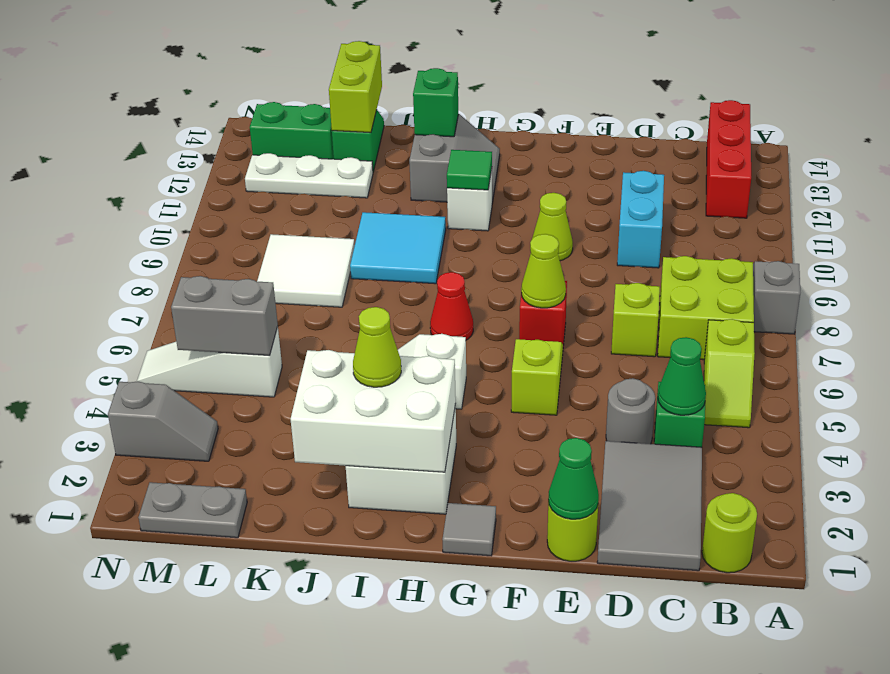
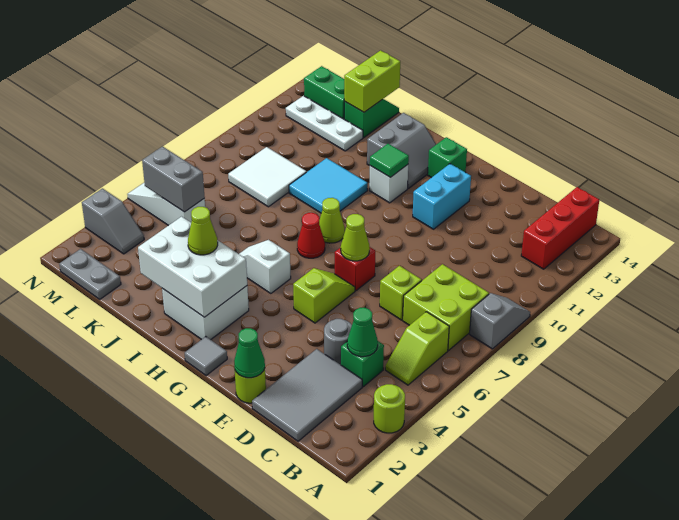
lime 1x1 round brick [702,493,757,573] -> lime 1x1 round brick moved to [374,384,405,433]
cyan 1x2 brick [617,171,664,268] -> cyan 1x2 brick moved to [413,164,471,229]
lime 1x1 cone [532,193,573,261] -> lime 1x1 cone moved to [319,198,345,243]
green 1x1 brick [413,68,458,137] -> green 1x1 brick moved to [428,137,467,178]

